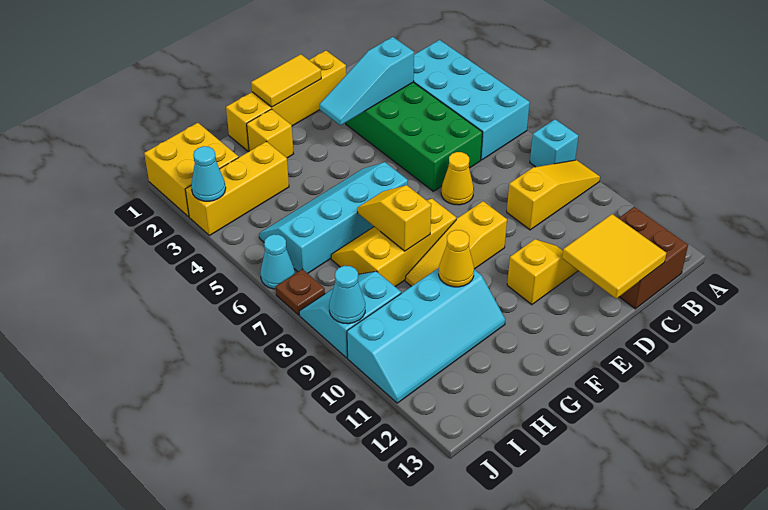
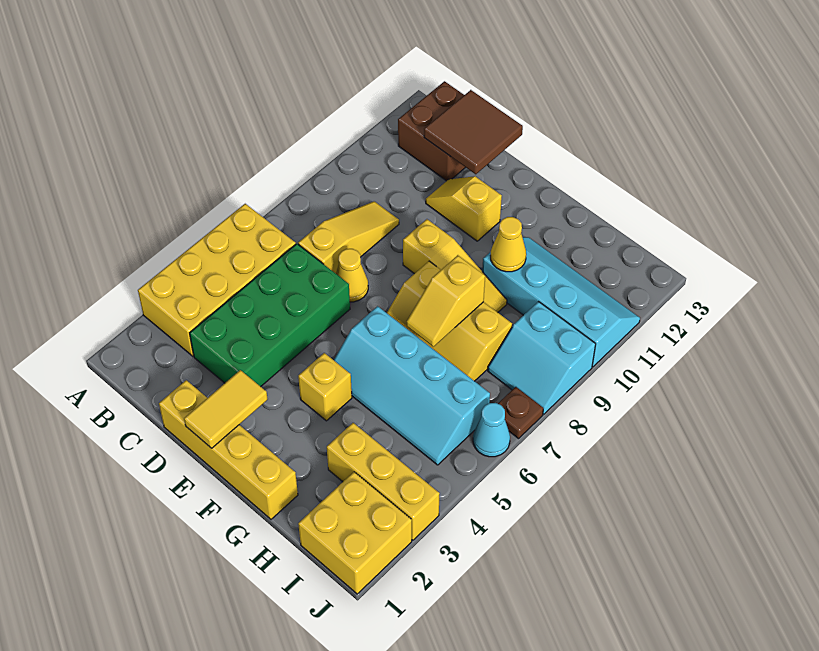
cyan 2x4 brick [414,40,530,160] -> yellow 2x4 brick [138,204,296,356]
cyan 1x1 brick [530,119,578,167] -> none
yellow 1x3 slope [507,160,600,230] -> yellow 1x3 slope turned to [298,201,399,273]
cyan 1x3 slope [319,37,414,125] -> none
yellow 2x2 tile [562,214,666,299] -> brown 2x2 tile [424,90,523,174]
yellow 1x2 tile [251,54,321,107] -> yellow 1x2 tile turned to [184,370,268,448]
yellow 1x1 brick [247,109,294,158] -> yellow 1x1 brick moved to [298,353,352,421]
cyan 1x1 cone [191,146,226,201] -> none
cyan 1x1 cone [329,266,365,324] -> none

